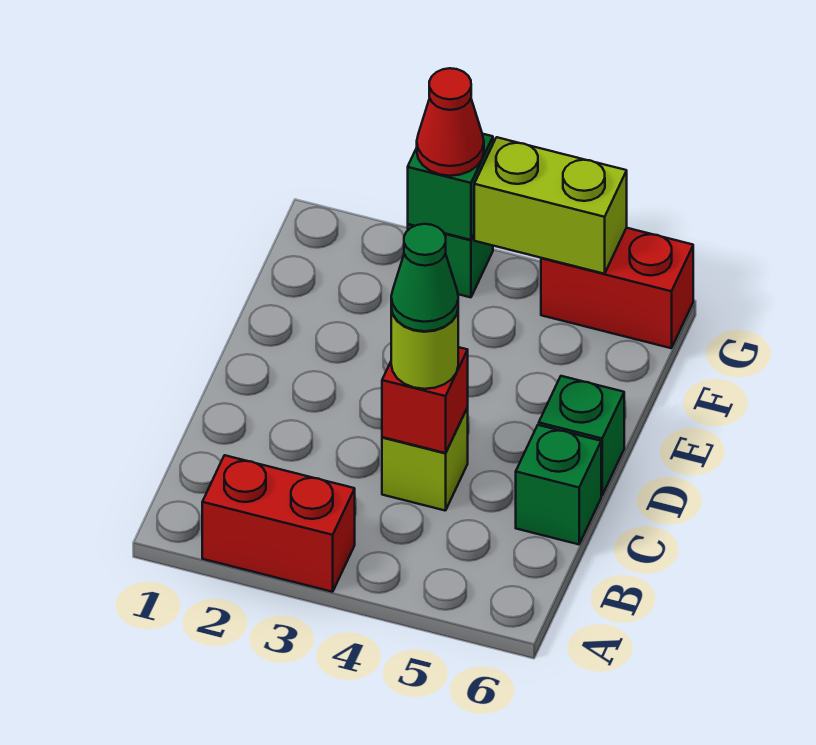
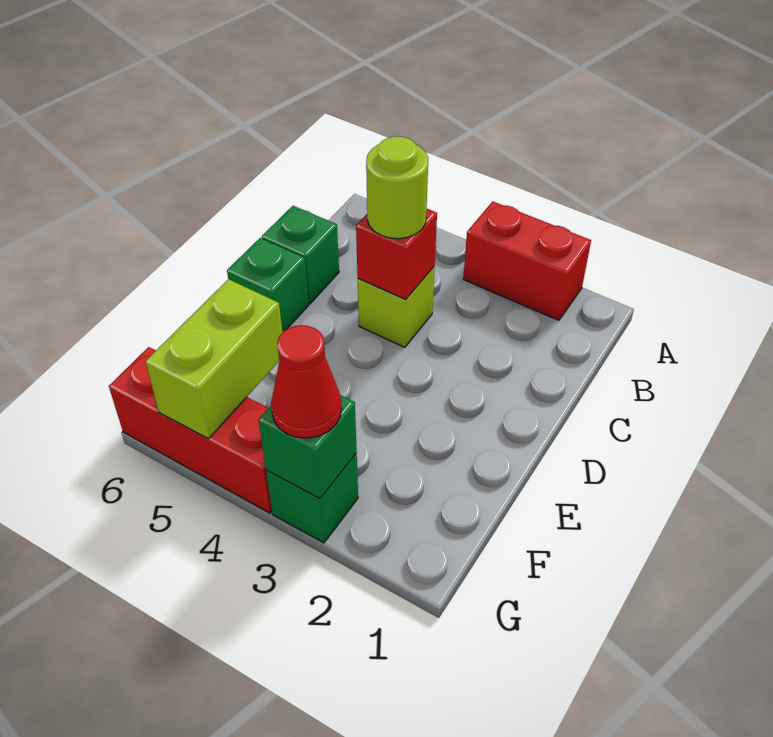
green 1x1 cone [391,224,458,331] -> none
lime 1x2 brick [474,137,627,274] -> lime 1x2 brick turned to [145,279,282,439]
red 1x2 brick [541,228,693,348] -> red 1x3 brick [109,347,272,513]

